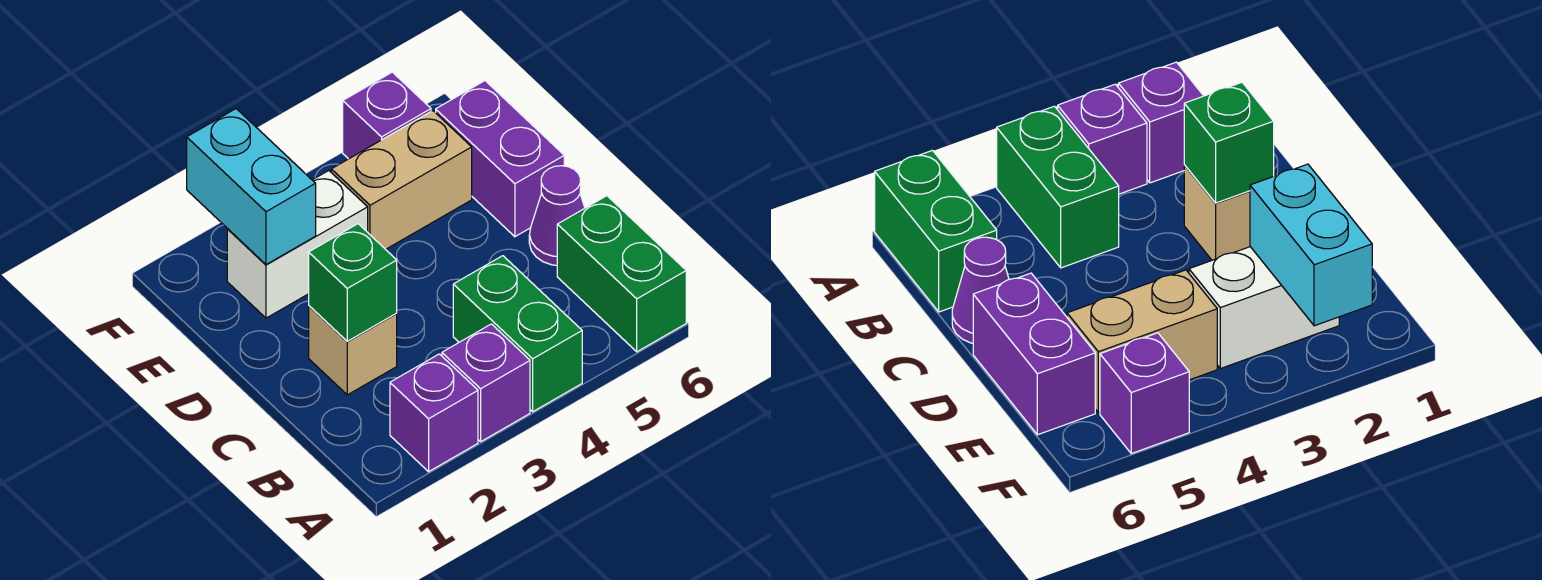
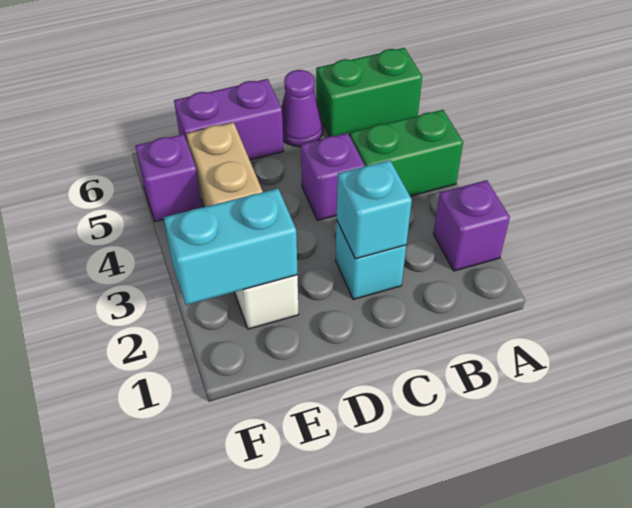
purple 1x1 brick [442,324,530,442] -> purple 1x1 brick moved to [301,133,365,220]
tan 1x1 brick [309,306,397,395] -> cyan 1x1 brick [335,222,406,299]
green 1x1 brick [309,224,397,341] -> cyan 1x1 brick [337,160,412,259]

